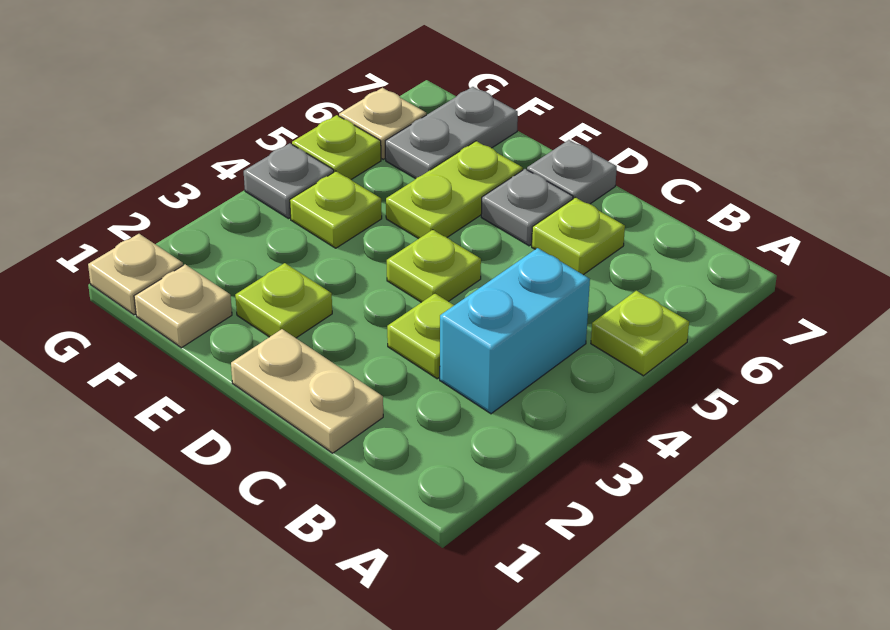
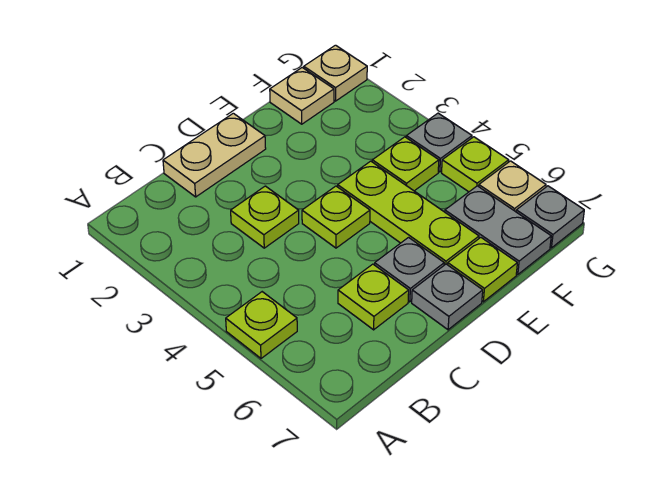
cyan 1x2 brick [440,248,590,414] -> none
lime 1x1 plate [235,263,332,338] -> lime 1x1 plate moved to [448,238,517,302]
lime 1x2 plate [386,141,523,239] -> lime 1x3 plate [338,161,479,265]
none -> grey 1x1 plate [516,186,584,248]

